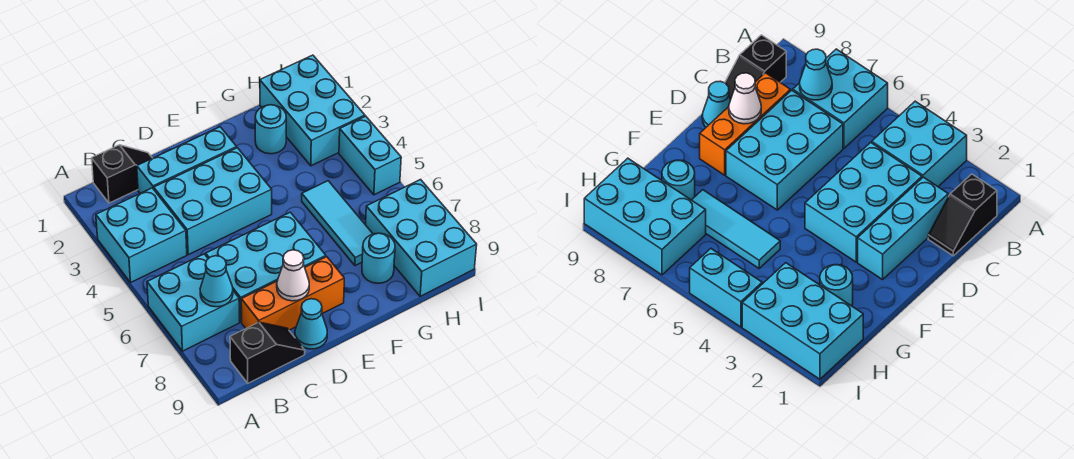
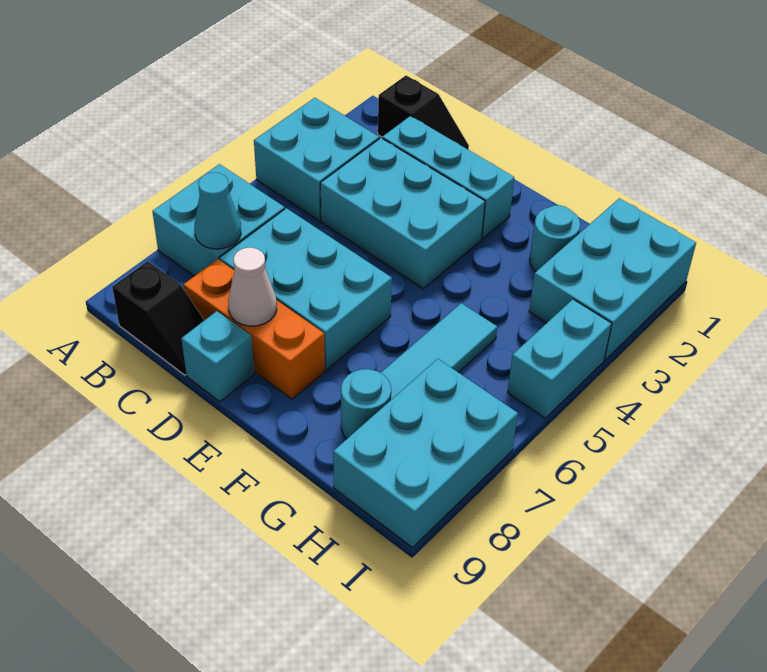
cyan 1x1 cone [295,299,327,349] -> cyan 1x1 brick [182,311,254,402]

